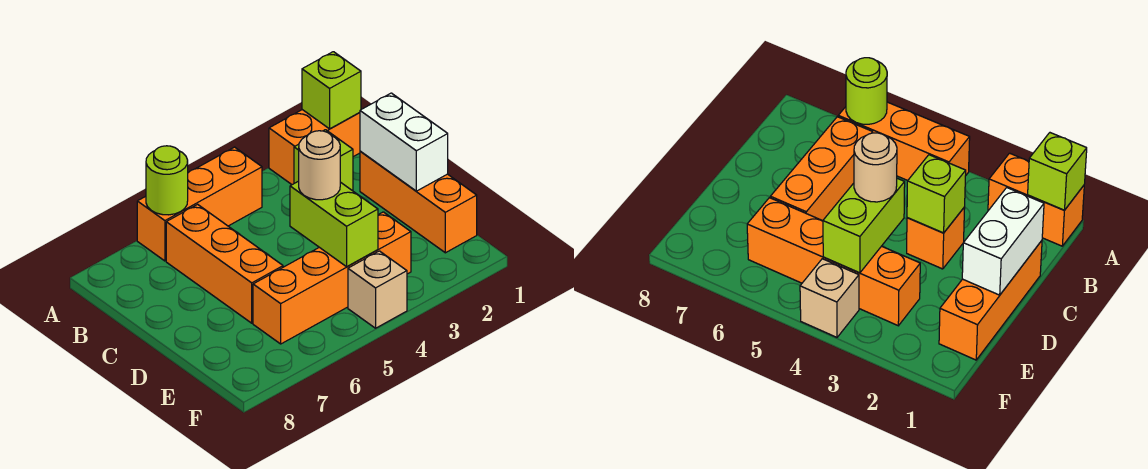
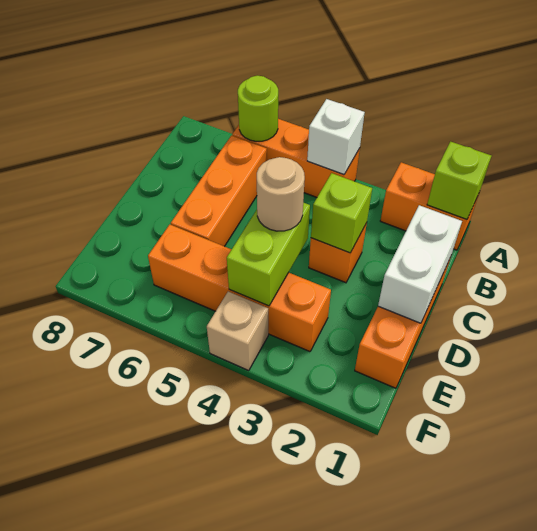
none -> white 1x1 brick [307,99,365,175]

